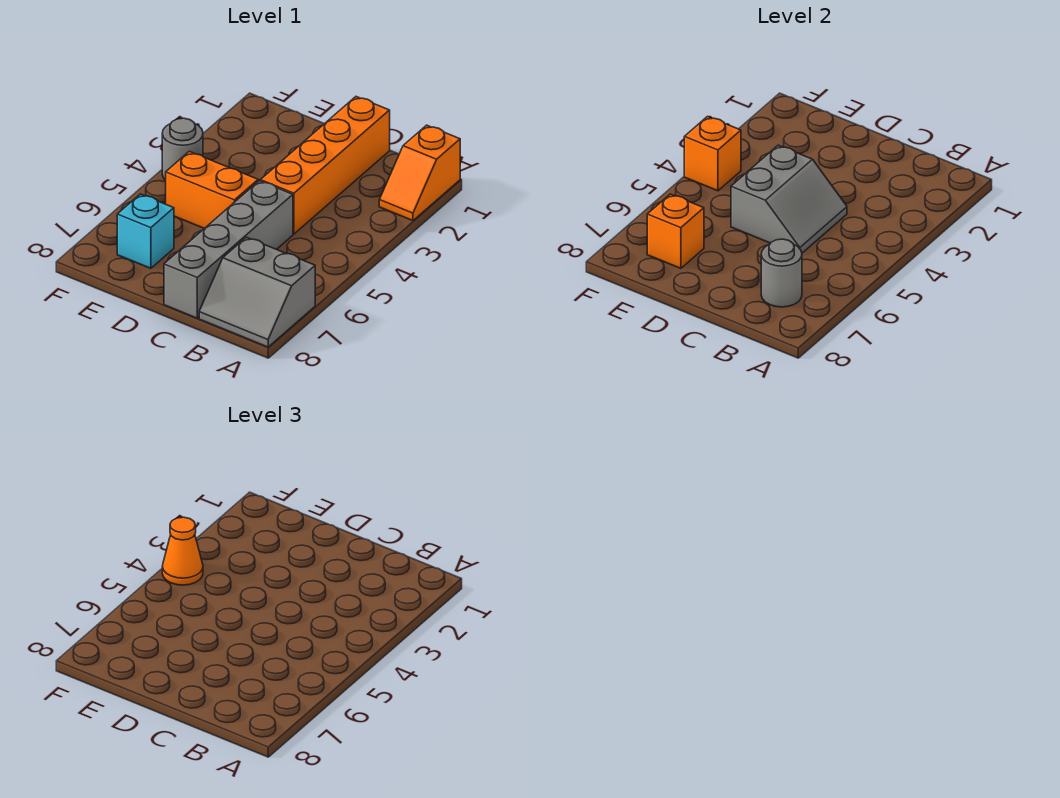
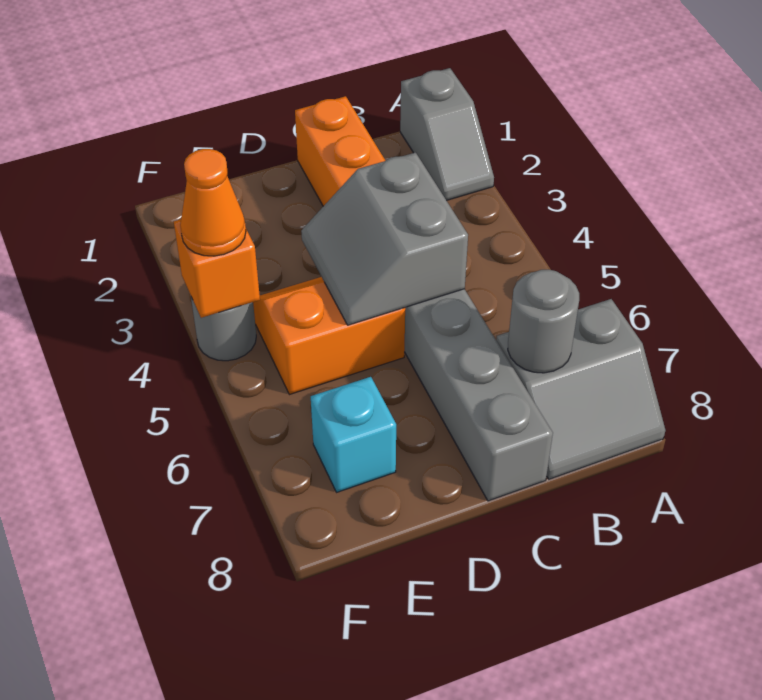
orange 1x2 slope [379,125,460,221] -> grey 1x2 slope [400,68,494,200]
grey 2x2 slope [731,145,847,253] -> grey 2x2 slope turned to [301,153,468,325]
orange 1x1 brick [647,194,704,268] -> none

